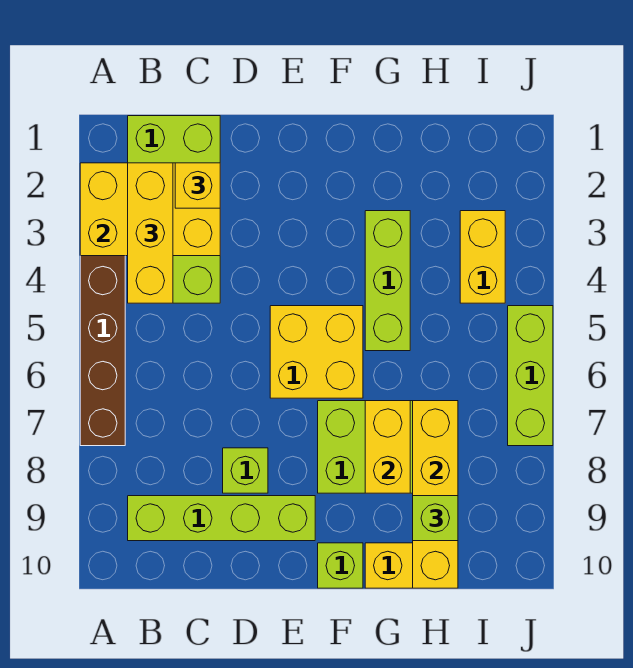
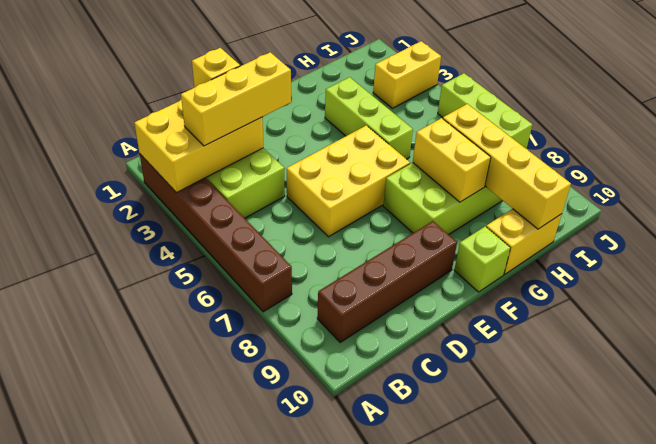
yellow 1x3 brick [128,163,173,303] -> yellow 1x3 brick turned to [181,52,291,146]
lime 1x4 brick [128,496,315,541] -> brown 1x4 brick [317,221,457,342]
lime 1x1 brick [223,448,268,493] -> none
yellow 2x2 brick [270,306,363,398] -> yellow 2x3 brick [287,125,410,237]
lime 1x1 brick [413,496,458,541] -> none
yellow 1x2 brick [460,211,505,303] -> yellow 1x2 brick turned to [373,41,441,108]

